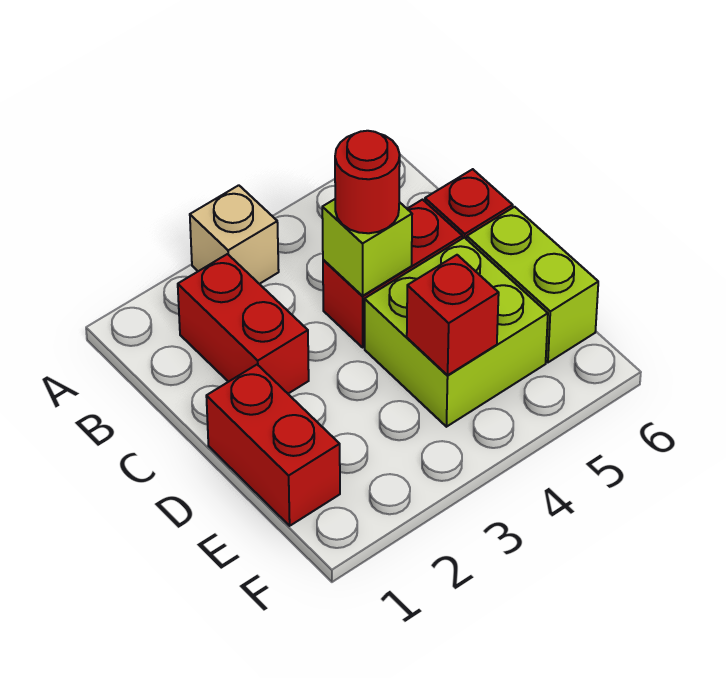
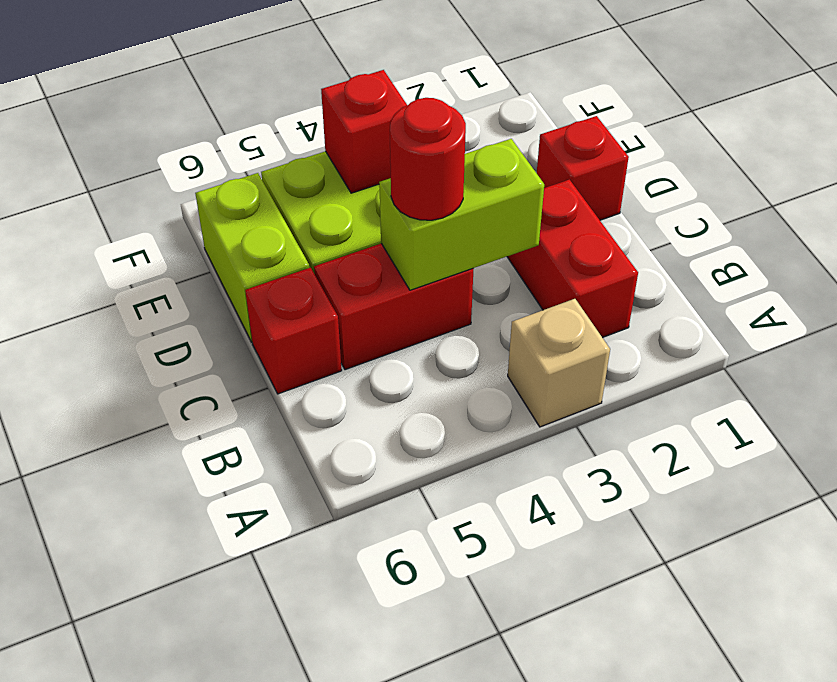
lime 1x1 brick [322,199,412,296] -> lime 1x2 brick [379,139,544,290]
red 1x2 brick [206,365,340,526] -> red 1x1 brick [537,116,629,220]

